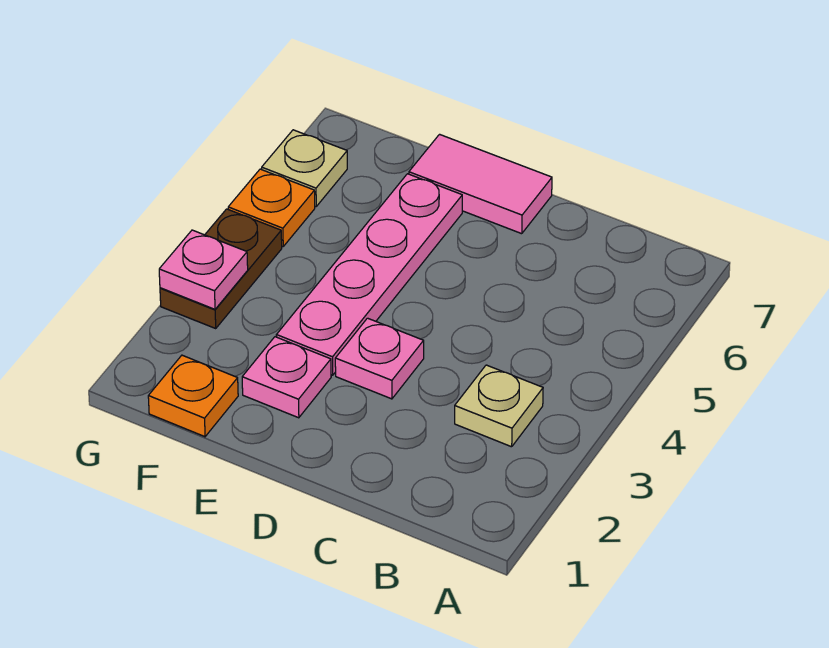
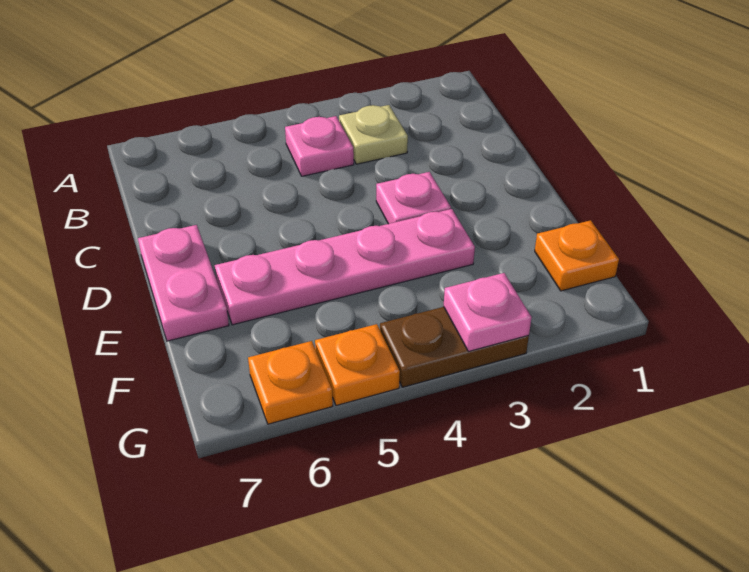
pink 1x2 tile [409,134,552,234] -> pink 1x2 plate [138,225,229,341]
pink 1x1 plate [242,337,331,418] -> pink 1x1 plate moved to [285,116,354,176]
tan 1x1 plate [262,130,347,206] -> orange 1x1 plate [248,341,333,424]

